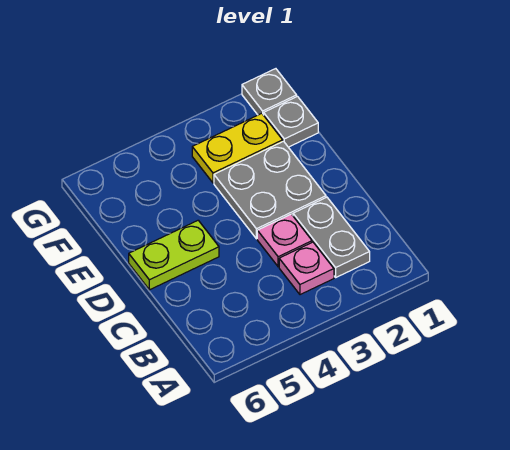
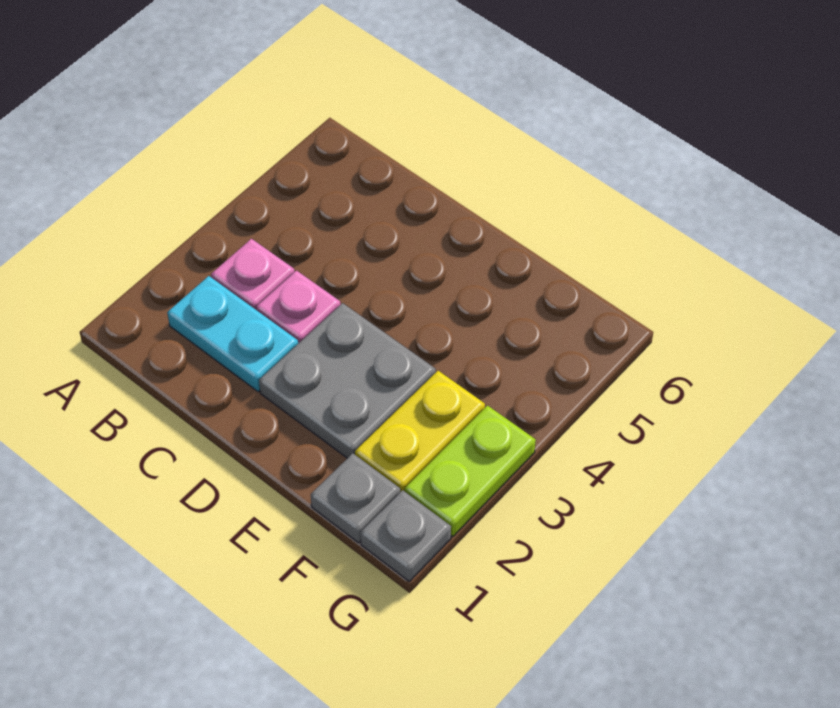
grey 1x2 plate [293,197,370,277] -> cyan 1x2 plate [167,276,298,392]
lime 1x2 plate [129,220,219,290] -> lime 1x2 plate moved to [405,406,536,537]

